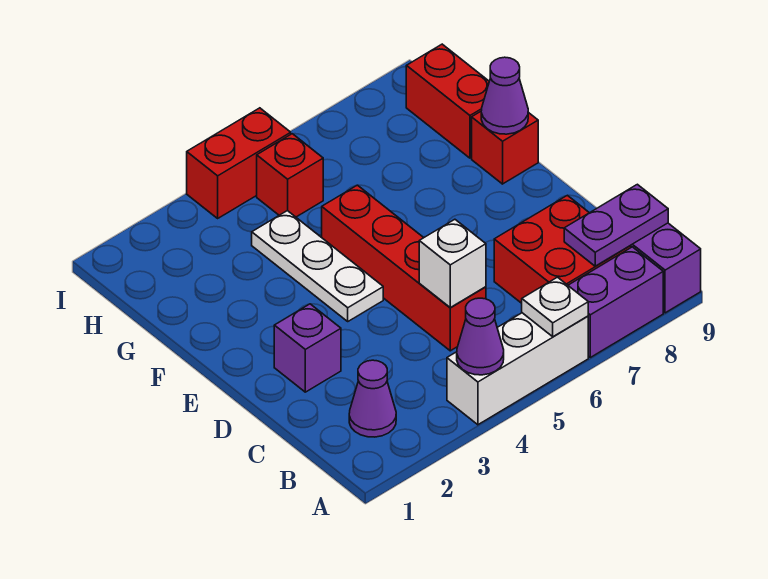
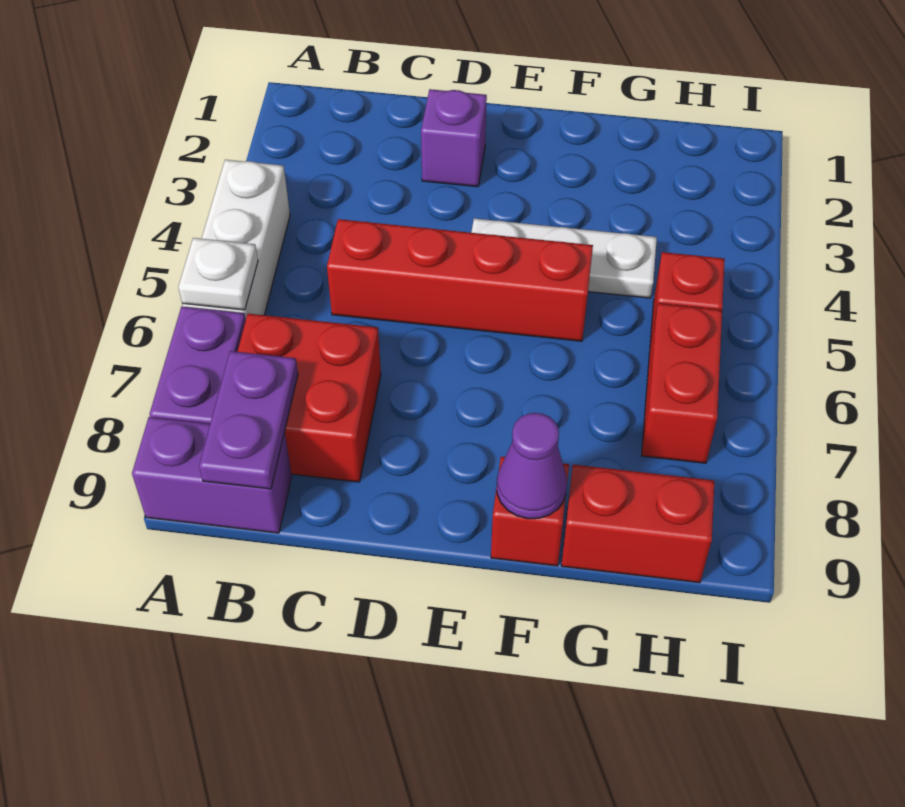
purple 1x1 cone [457,298,504,375] -> none
purple 1x1 cone [349,360,396,437] -> none
white 1x1 brick [419,219,486,307] -> none
red 1x2 brick [187,108,291,218] -> red 1x2 brick moved to [642,303,722,463]

